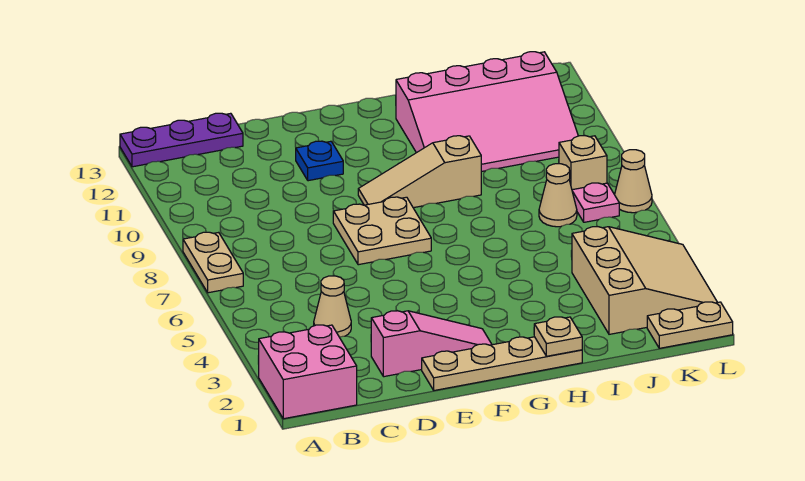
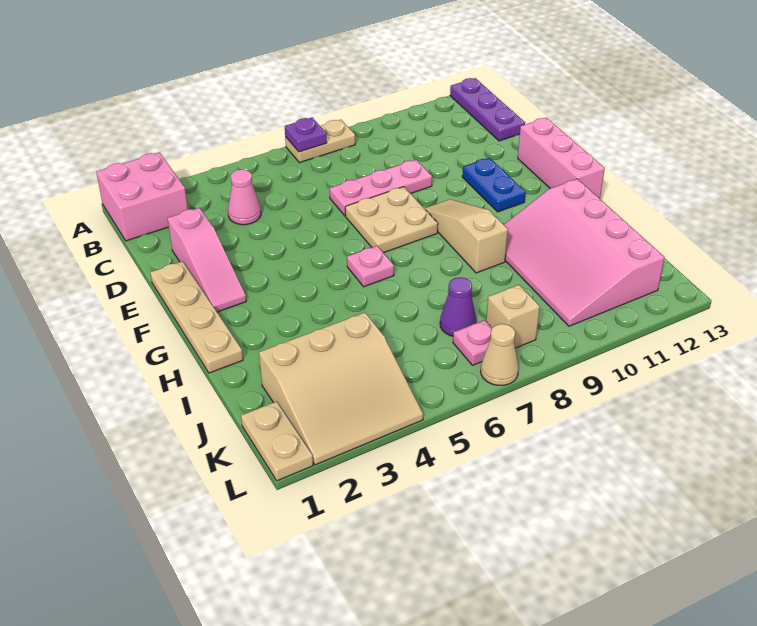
none -> purple 1x1 plate [285,118,327,152]
tan 1x1 cone [314,276,351,337] -> pink 1x1 cone [228,169,261,225]
none -> pink 1x3 plate [330,160,432,216]
blue 1x1 plate [296,141,343,181] -> blue 1x2 plate [462,158,526,212]
none -> pink 1x3 brick [518,118,605,199]
none -> pink 1x1 plate [347,246,394,287]
tan 1x1 plate [534,317,582,356] -> none
tan 1x1 cone [539,164,577,227] -> purple 1x1 cone [440,277,476,336]

